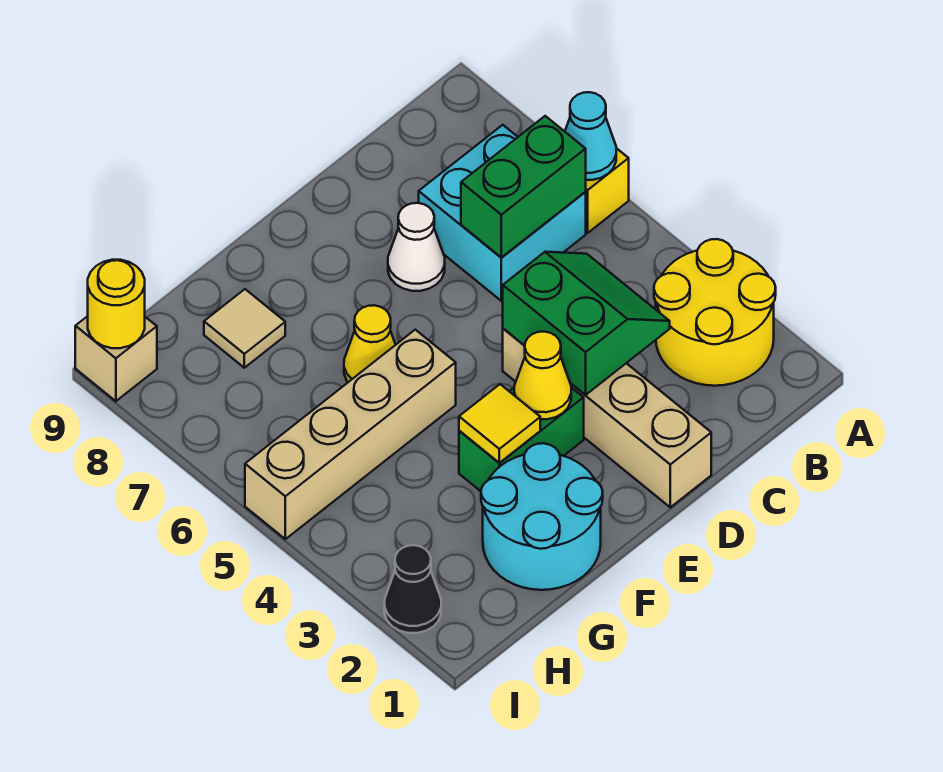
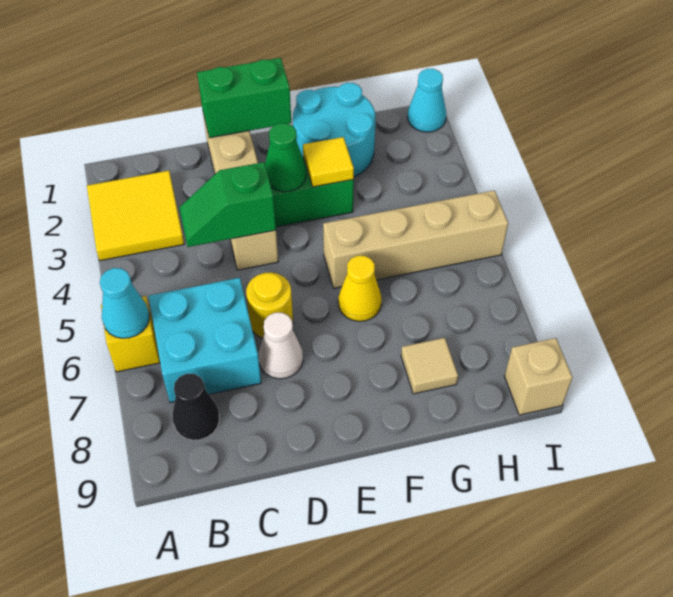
yellow 2x2 round brick [654,239,776,386] -> yellow 2x2 tile [87,171,184,261]
green 1x2 brick [461,116,586,258] -> green 1x2 brick moved to [197,58,291,138]
green 2x2 slope [503,252,670,395] -> green 1x2 slope [179,162,276,247]
yellow 1x1 cone [514,332,571,419] -> green 1x1 cone [265,123,306,192]
none -> cyan 1x1 cone [408,69,446,132]
black 1x1 cone [384,545,441,633] -> black 1x1 cone moved to [173,374,219,440]
yellow 1x1 round brick [88,260,145,348] -> yellow 1x1 round brick moved to [246,272,293,338]

